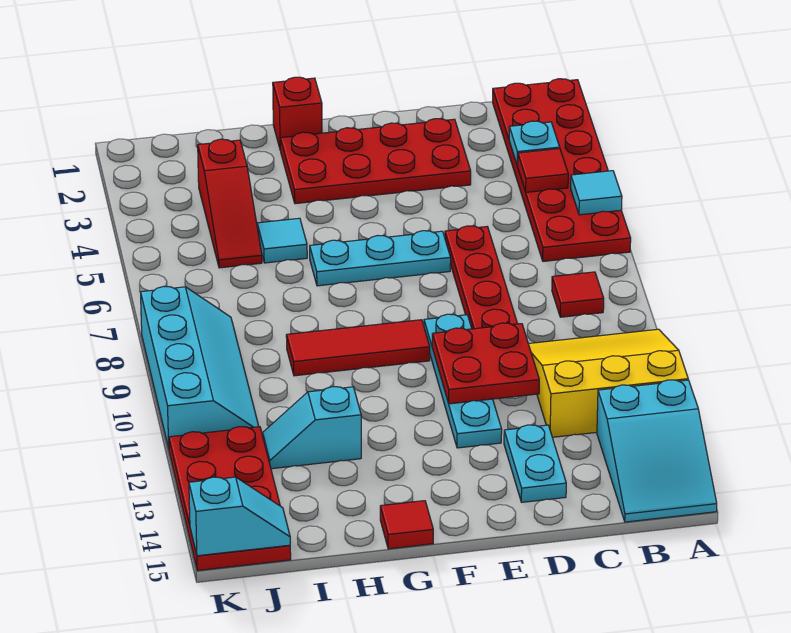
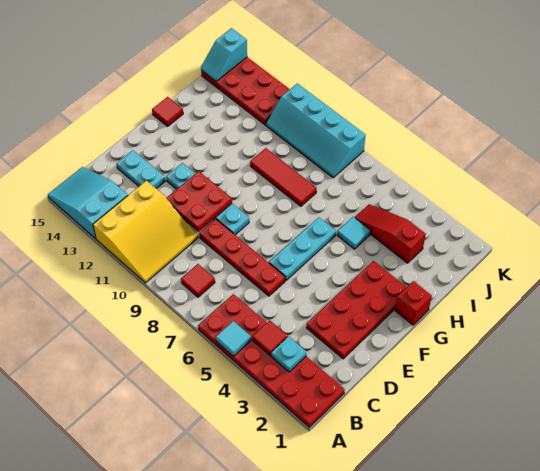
red 1x3 tile [286,320,430,376] -> red 1x3 tile turned to [250,148,317,206]
cyan 1x2 slope [263,387,361,469] -> none

